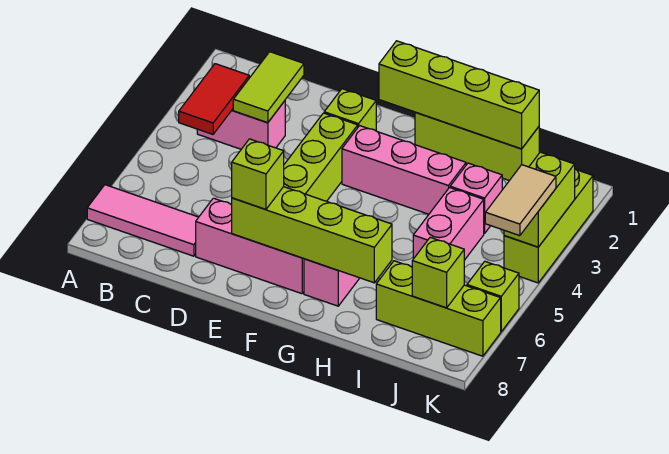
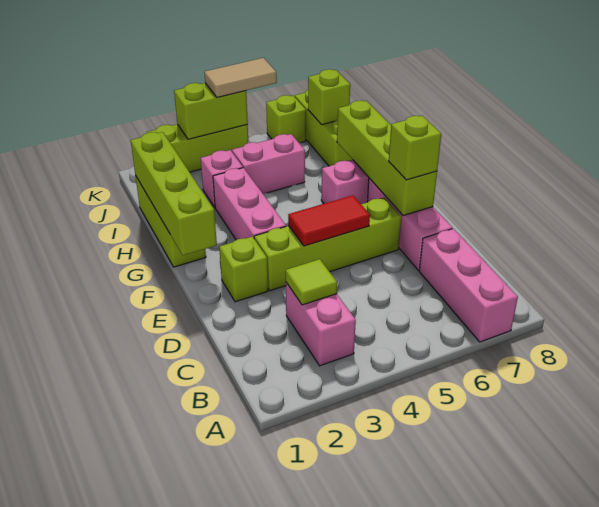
pink 1x3 tile [87,185,199,256] -> pink 1x3 brick [419,229,518,342]
red 1x2 tile [179,64,249,134] -> red 1x2 tile moved to [288,195,370,246]
lime 1x2 tile [233,52,304,123] -> lime 1x1 tile [286,259,337,305]

